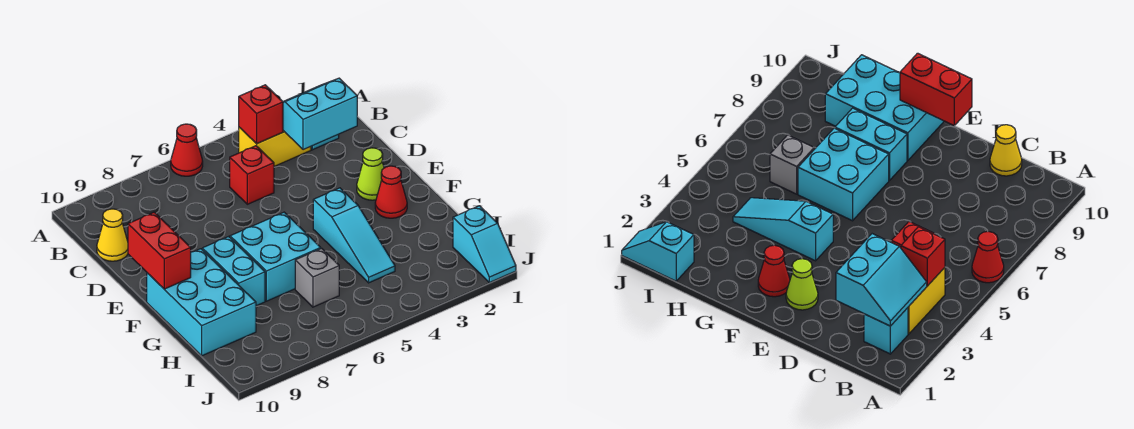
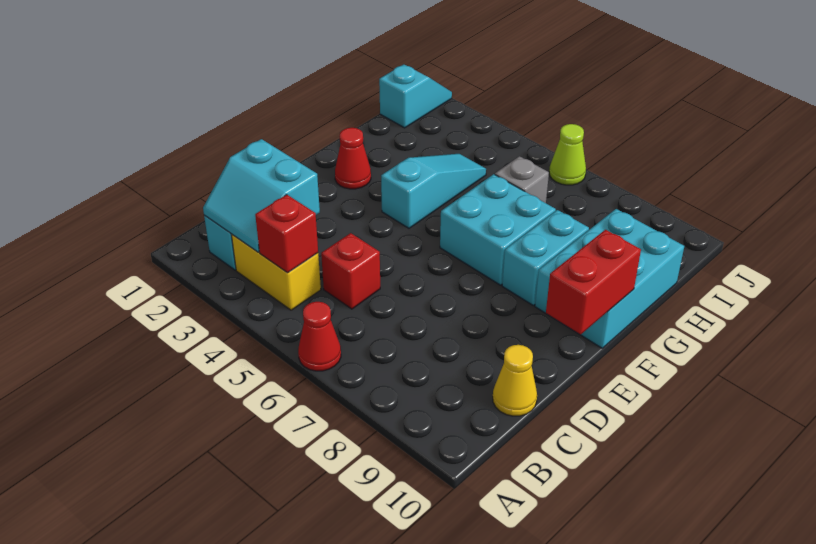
lime 1x1 cone [357,148,384,200] -> lime 1x1 cone moved to [549,124,586,185]

